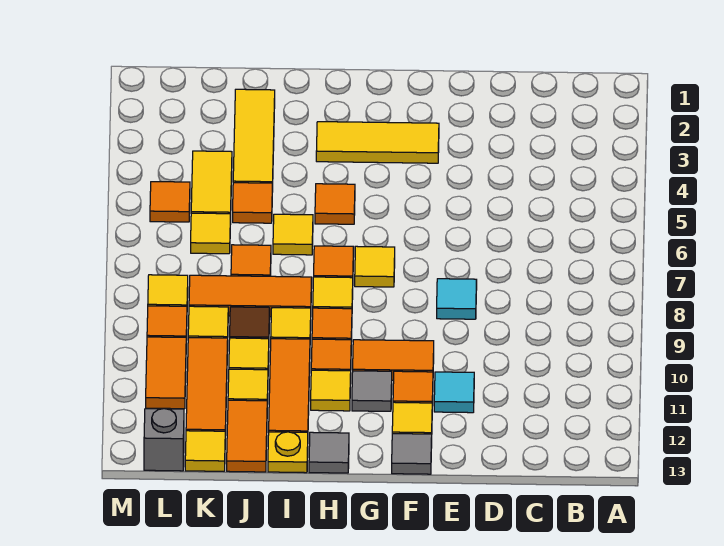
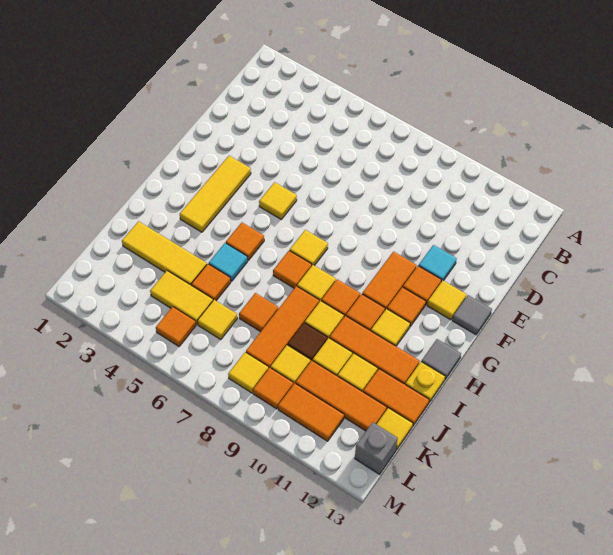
cyan 1x1 tile [437,279,477,319] -> cyan 1x1 tile moved to [209,243,248,281]
grey 1x1 tile [352,371,392,411] -> orange 1x1 tile [387,287,426,326]
yellow 1x1 tile [273,214,313,255] -> yellow 1x1 tile moved to [259,182,297,219]

